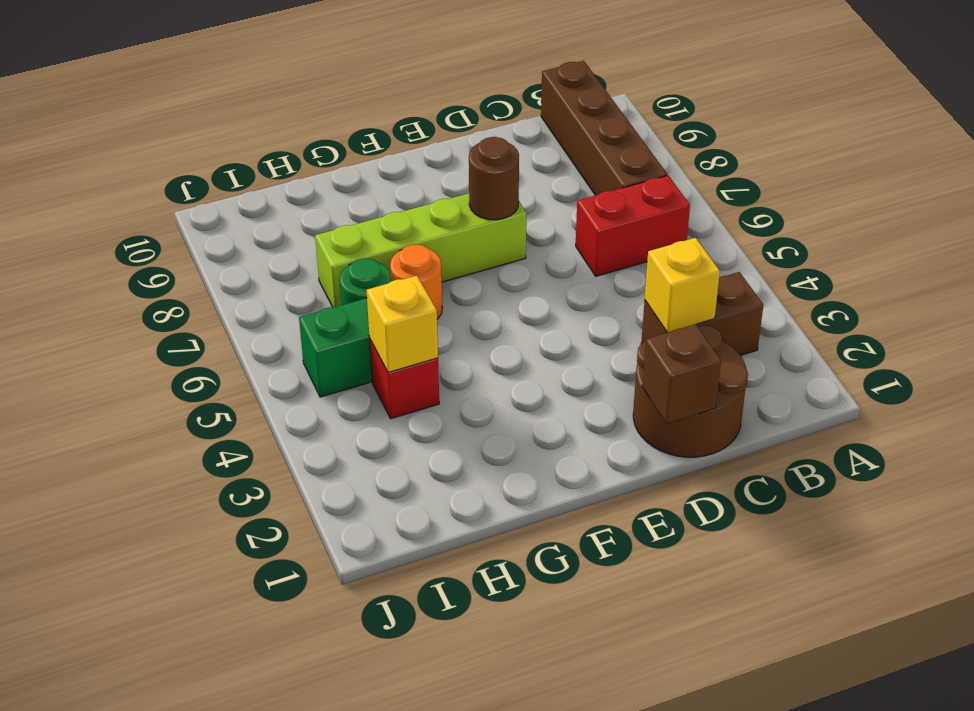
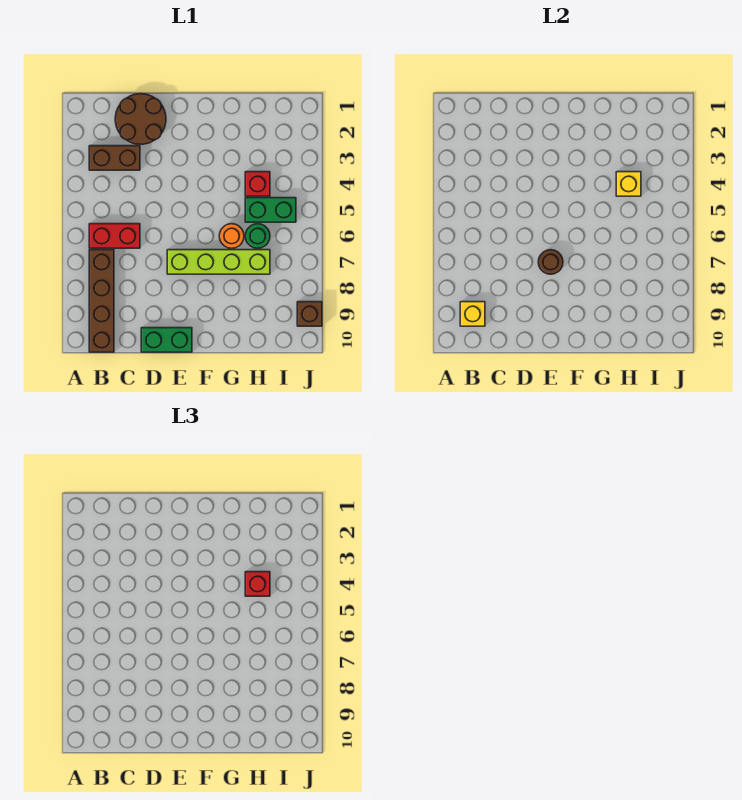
yellow 1x1 brick [645,238,720,333] -> yellow 1x1 brick moved to [460,302,485,326]
brown 1x1 brick [643,324,721,424] -> brown 1x1 brick moved to [297,302,322,326]
none -> green 1x2 brick [141,328,192,352]
none -> red 1x1 brick [245,572,270,596]

